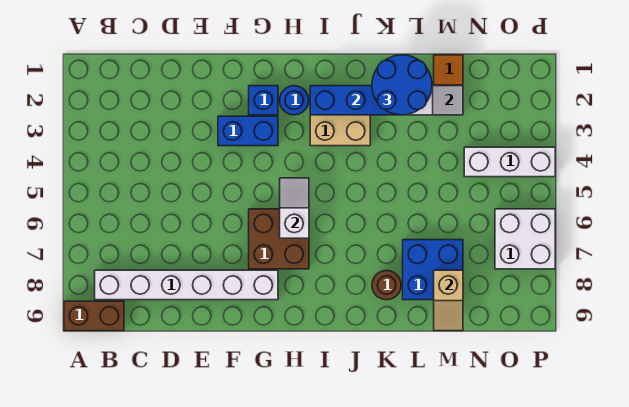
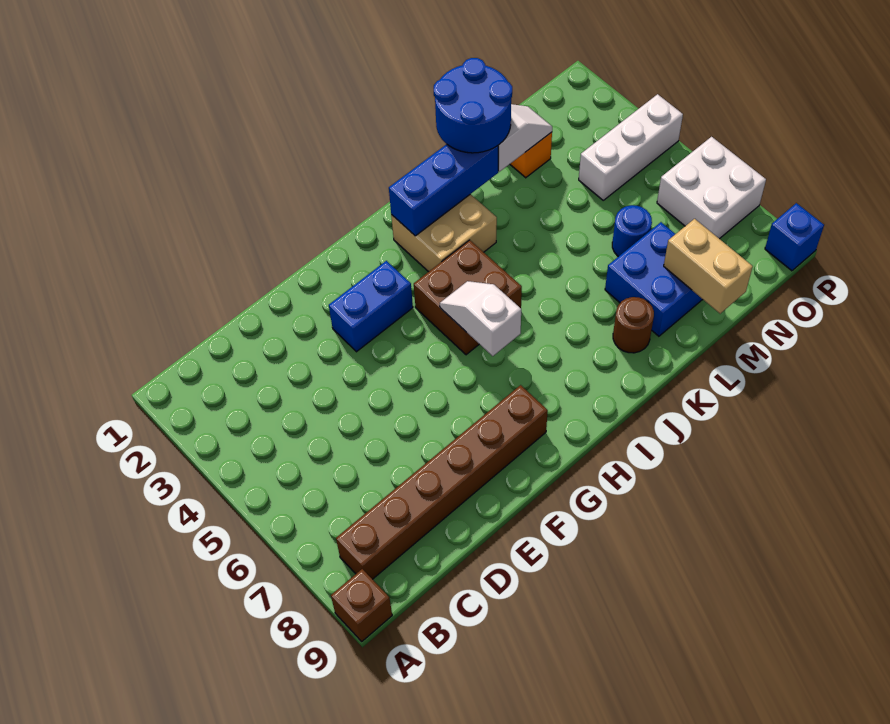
brown 1x2 brick [64,301,124,331] -> brown 1x1 brick [331,569,392,641]
white 1x6 brick [95,270,278,300] -> brown 1x6 brick [336,385,548,579]
blue 1x1 brick [249,86,278,115] -> blue 1x1 brick moved to [765,203,824,271]
brown 2x2 brick [249,209,309,269] -> brown 2x2 brick moved to [414,240,522,355]
blue 1x1 round brick [280,86,309,115] -> blue 1x1 round brick moved to [612,205,652,257]
tan 1x2 slope [434,270,463,331] -> tan 1x2 brick [664,219,753,314]

